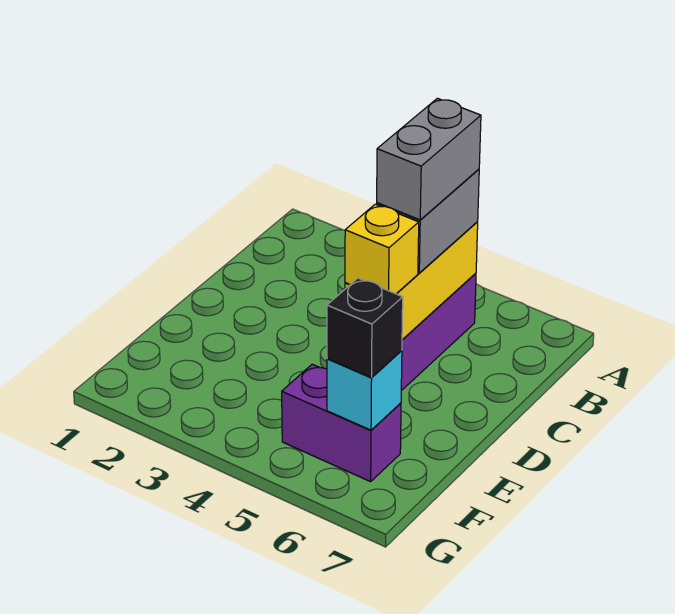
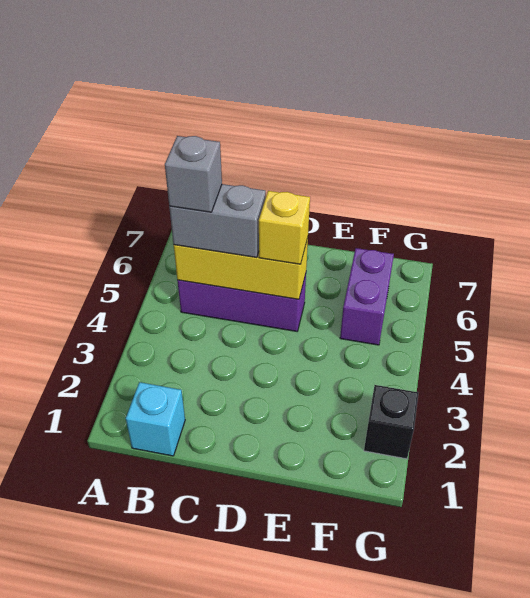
grey 1x2 brick [377,98,481,220] -> grey 1x1 brick [165,136,222,212]
cyan 1x1 brick [327,350,402,430] -> cyan 1x1 brick moved to [126,382,185,456]
black 1x1 brick [327,278,403,378] -> black 1x1 brick moved to [364,385,418,459]

